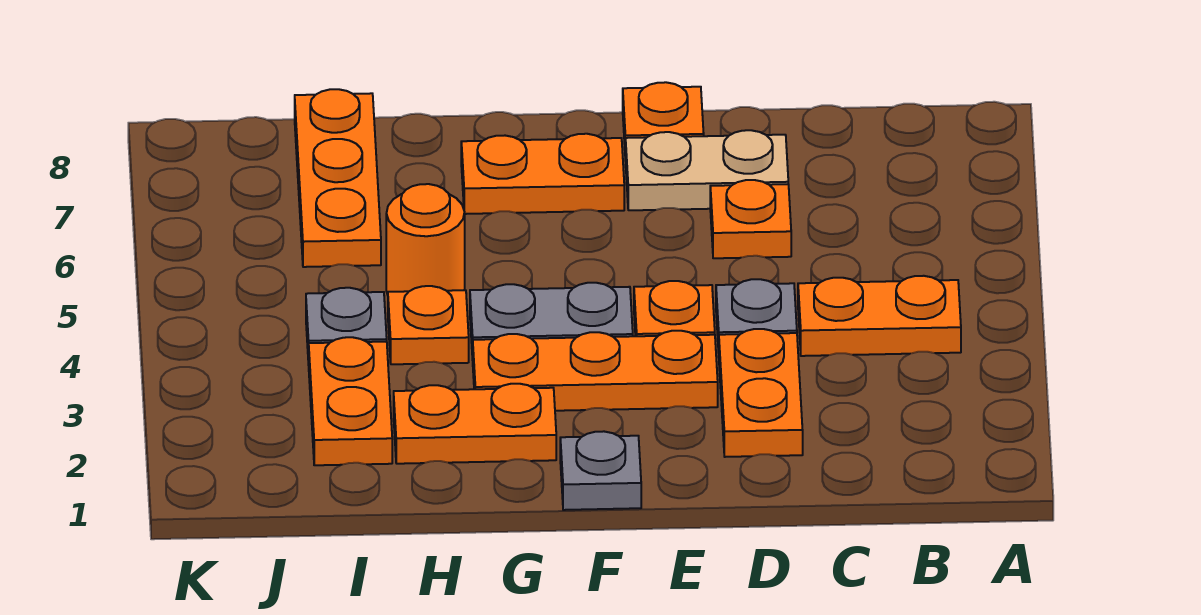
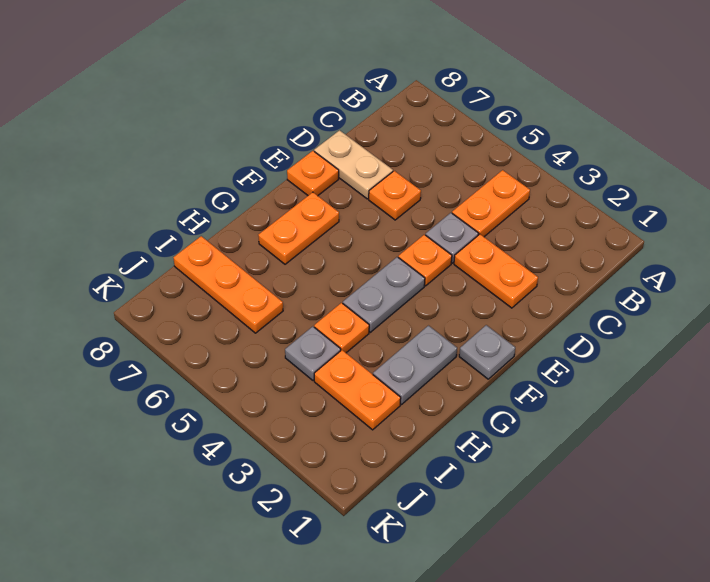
tan 1x2 plate [626,130,788,210] -> tan 1x2 plate turned to [314,130,393,199]
orange 1x3 plate [473,331,718,411] -> none
orange 1x2 plate [394,384,556,464] -> grey 1x2 plate [373,326,457,405]
orange 1x1 round brick [386,184,465,295] -> none

